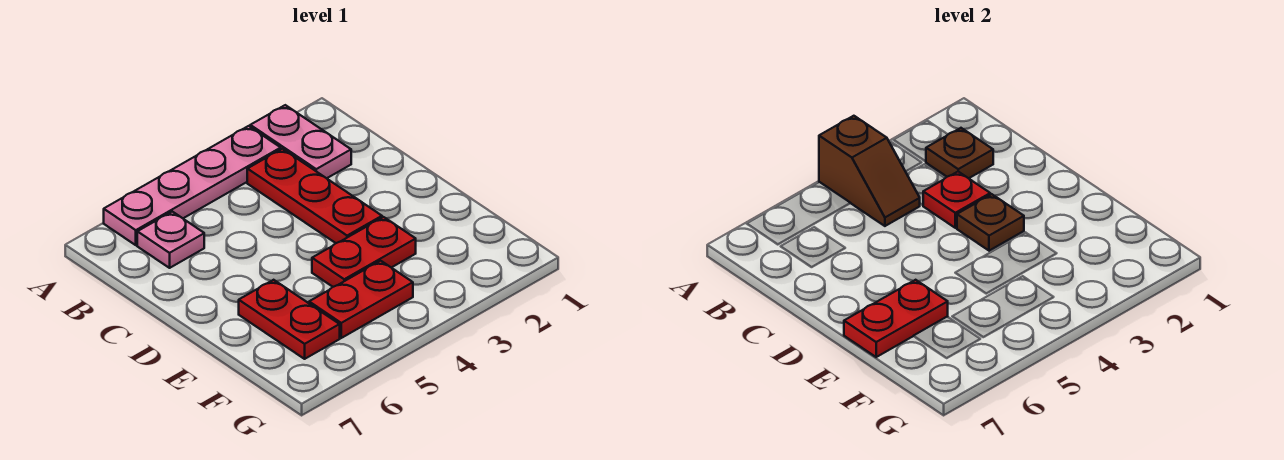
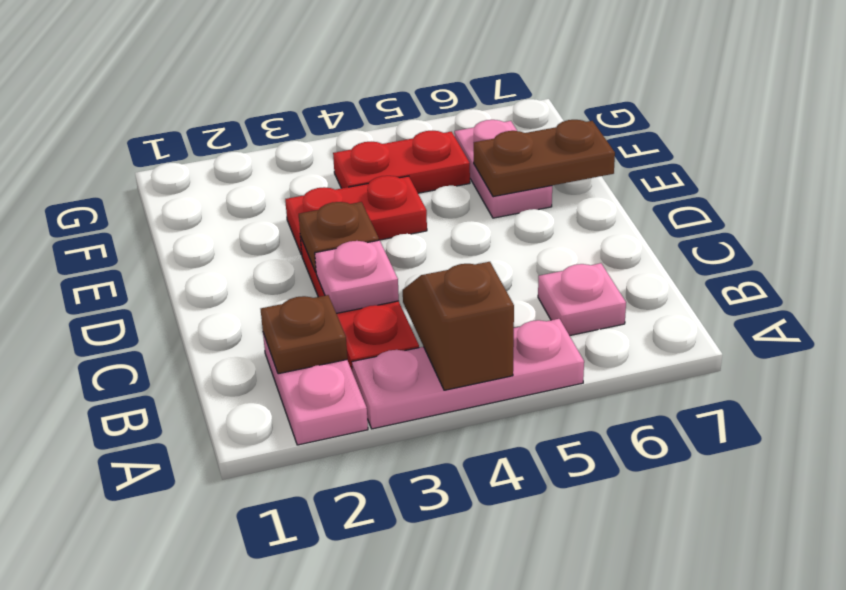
pink 1x4 plate [104,126,281,245] -> pink 1x3 plate [352,319,584,429]
red 1x1 plate [923,172,990,228] -> pink 1x1 plate [315,240,399,313]
red 1x2 plate [239,280,340,359] -> pink 1x2 plate [454,120,552,218]
red 1x2 plate [844,280,948,357] -> brown 1x2 plate [474,120,615,197]

